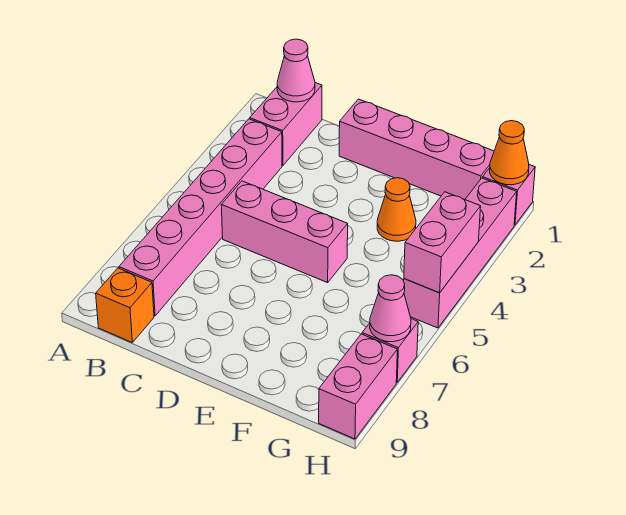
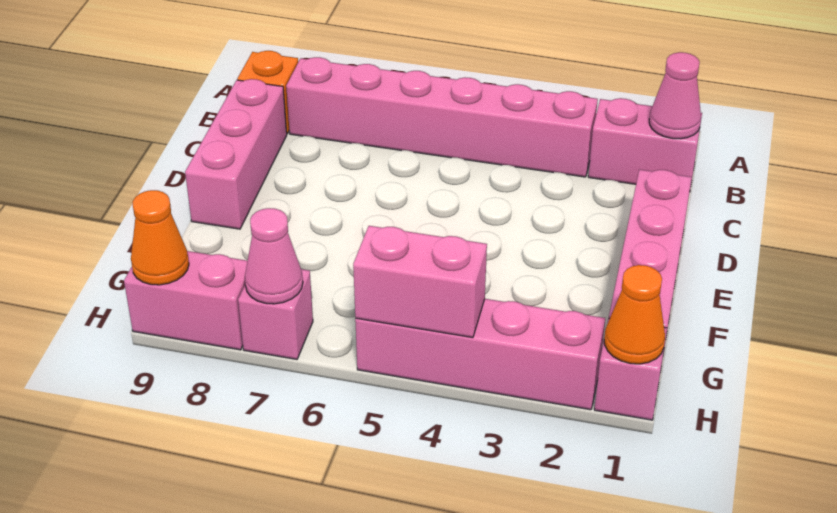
pink 1x3 brick [221,181,348,283] -> pink 1x3 brick moved to [185,79,287,229]
orange 1x1 cone [377,178,416,241] -> orange 1x1 cone moved to [131,190,189,285]

